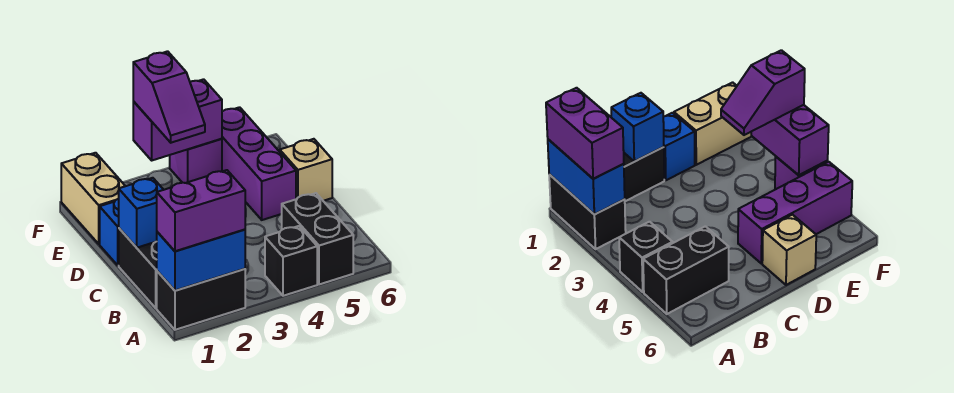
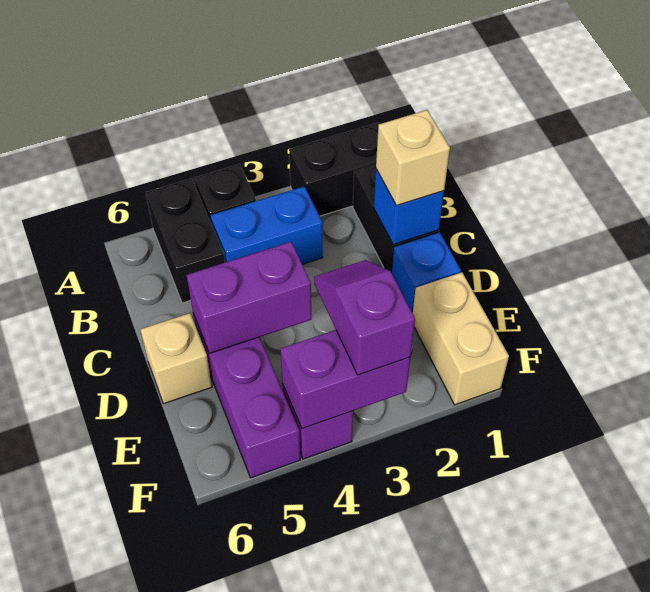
blue 1x2 brick [157,229,245,291] -> blue 1x2 brick moved to [210,186,323,264]
purple 1x2 brick [157,170,245,251] -> purple 1x2 brick moved to [187,242,311,353]
none -> tan 1x1 brick [376,110,450,206]

